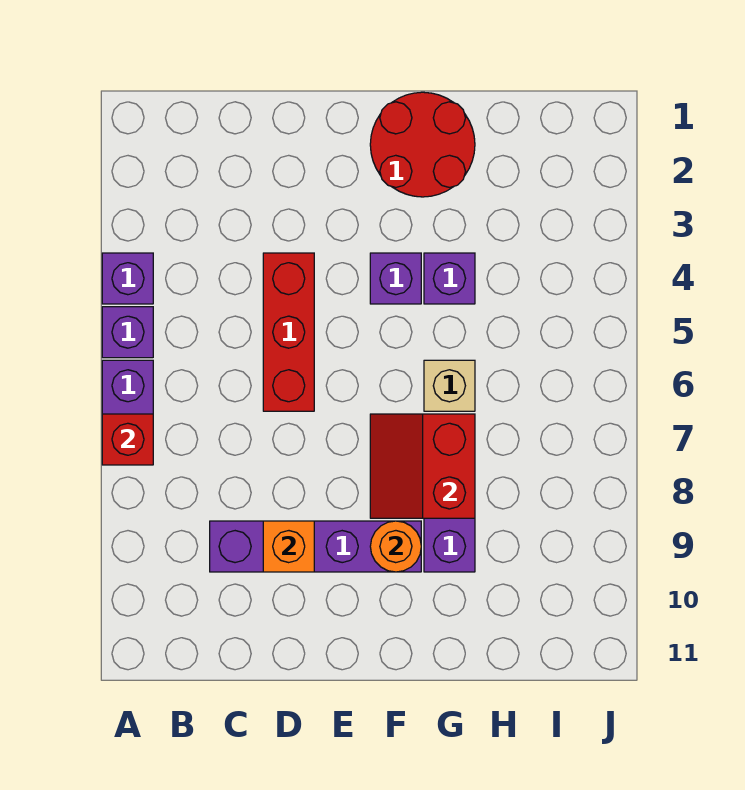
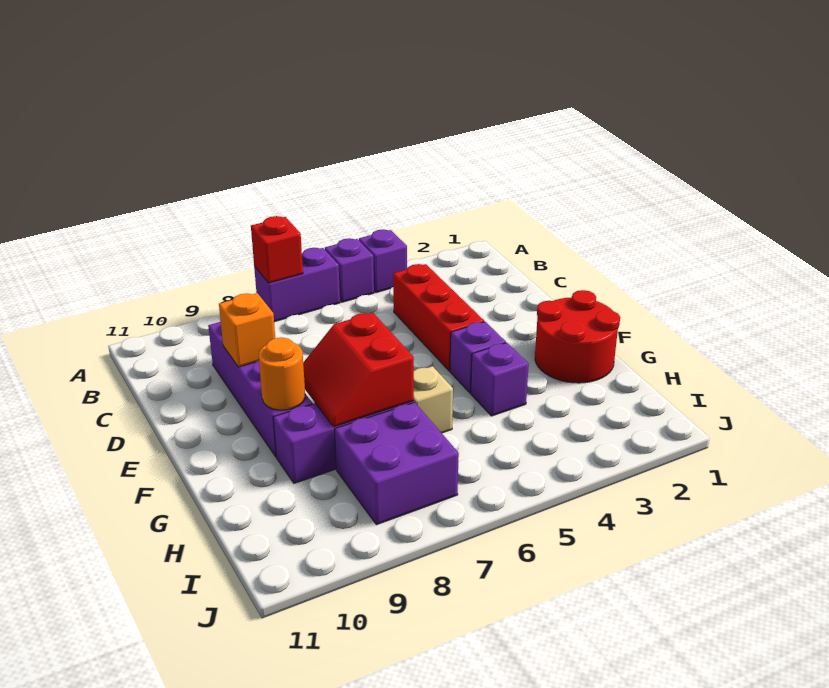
red 1x3 brick [263,253,314,411] -> red 1x3 brick turned to [393,264,484,371]
red 2x2 slope [370,414,475,518] -> red 2x2 slope turned to [303,313,414,427]
none -> purple 2x2 brick [335,402,459,525]

